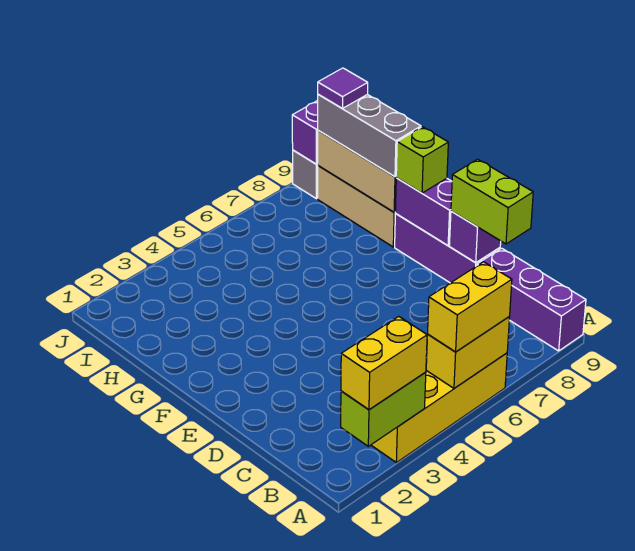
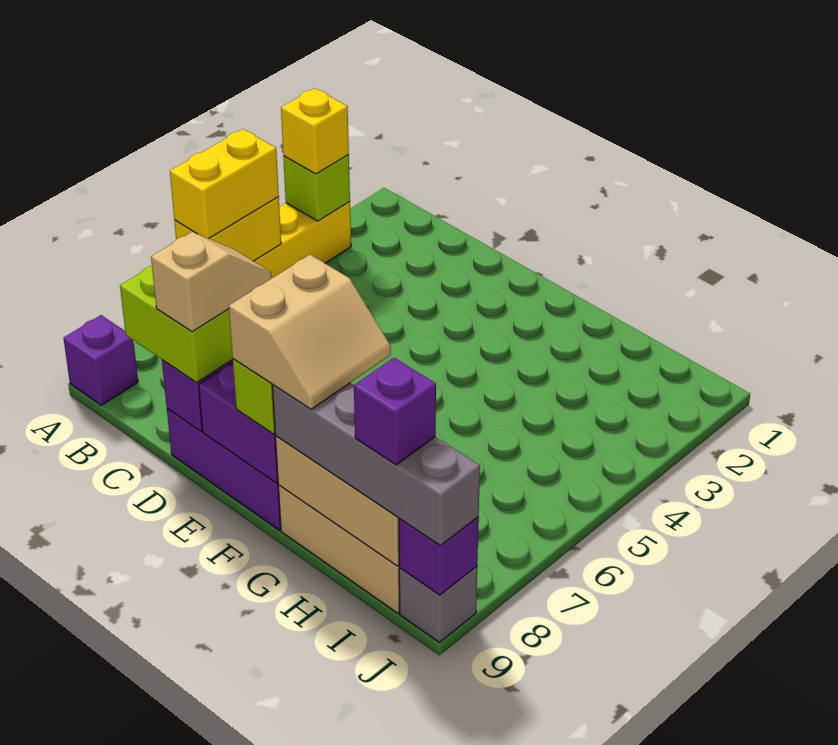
lime 1x2 brick [341,372,426,446] -> lime 1x1 brick [283,155,350,221]
yellow 1x2 brick [341,316,427,409] -> yellow 1x1 brick [281,88,349,174]
purple 1x3 brick [477,248,586,351] -> purple 1x1 brick [63,315,138,405]
none -> tan 1x2 slope [151,232,272,332]
none -> tan 2x2 slope [229,255,391,409]
grey 1x3 brick [318,94,421,177] -> grey 1x4 brick [272,383,480,545]
purple 1x1 tile [318,68,368,108] -> purple 1x1 brick [354,358,436,465]

